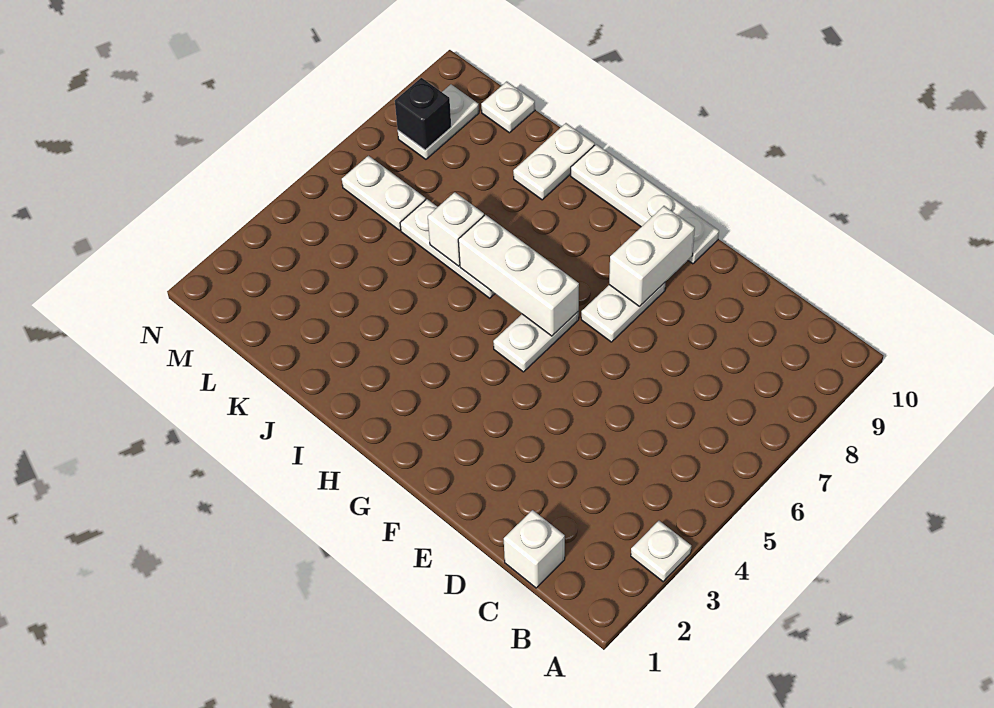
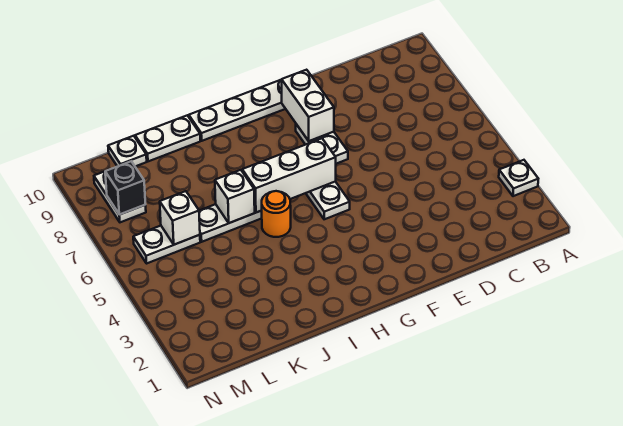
white 1x1 brick [504,510,565,588] -> white 1x1 brick moved to [160,191,200,245]
none -> orange 1x1 round brick [261,191,291,237]
white 1x2 plate [513,123,595,200] -> white 1x2 plate turned to [135,115,200,161]

